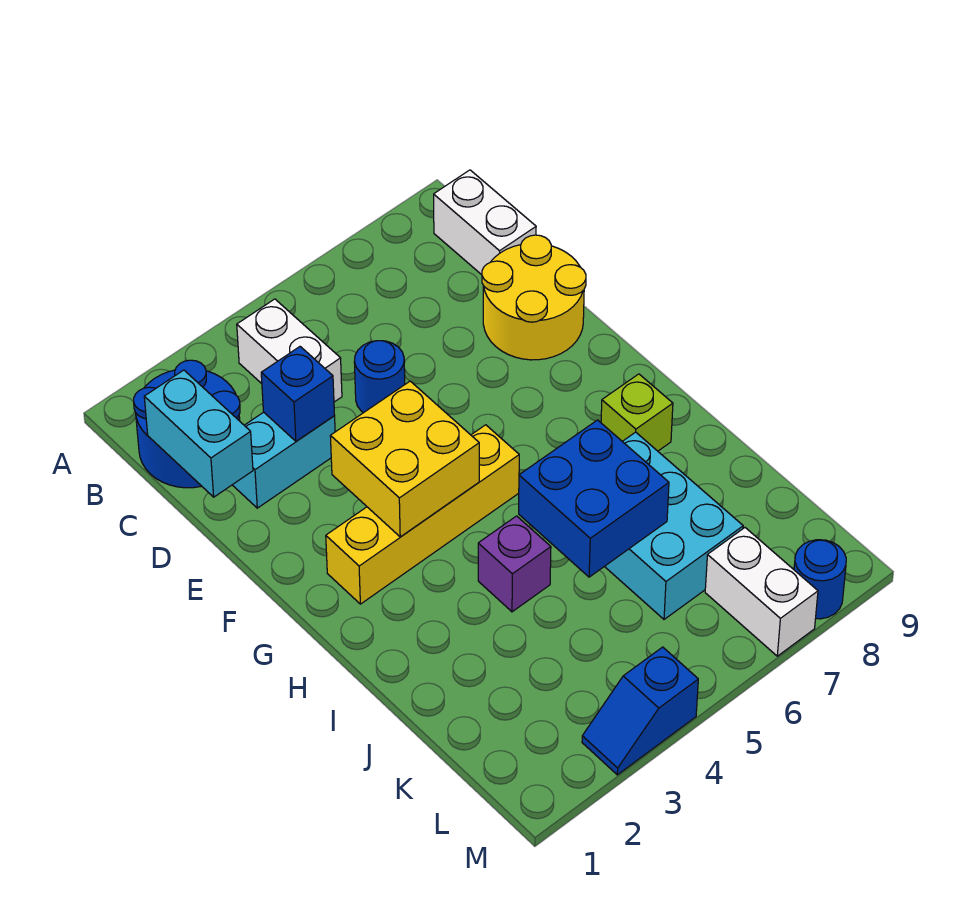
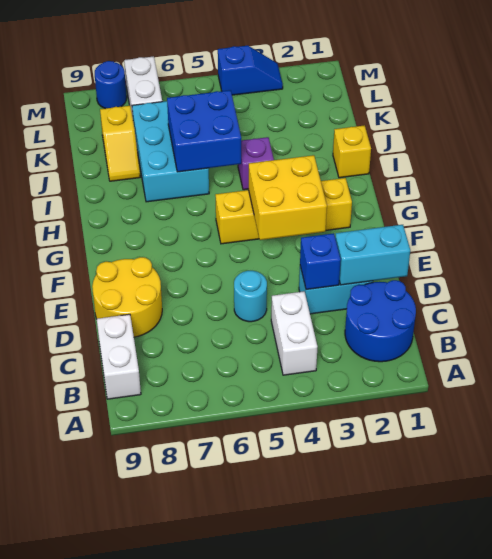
cyan 1x2 brick [144,370,253,497] -> cyan 1x2 brick turned to [335,225,410,285]
blue 1x1 round brick [354,341,405,413] -> cyan 1x1 round brick [234,271,267,322]
lime 1x1 brick [601,374,673,451] -> none
none -> yellow 1x1 brick [333,125,371,178]
none -> yellow 1x2 slope [100,106,140,181]

